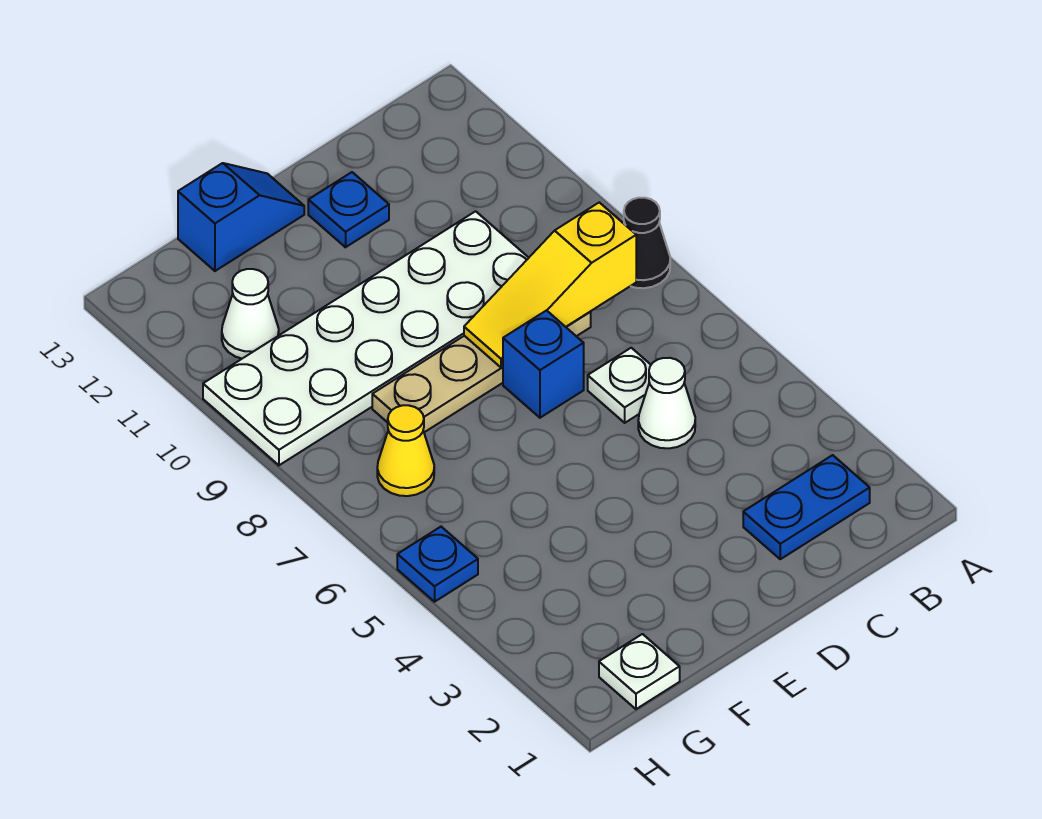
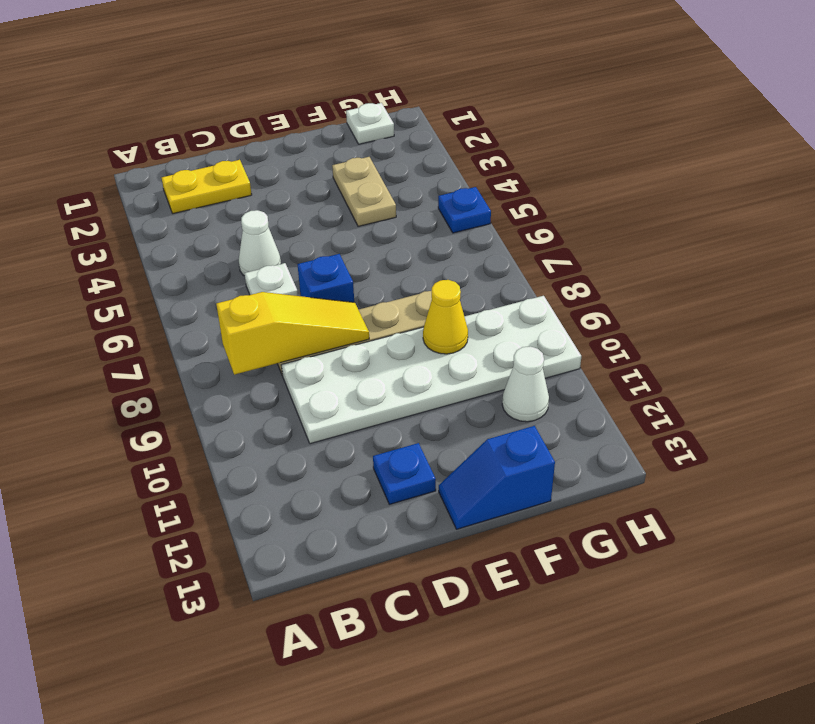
black 1x1 cone [624,198,670,288] -> none
blue 1x2 plate [743,455,870,559] -> yellow 1x2 plate [162,160,252,213]
none -> tan 1x2 plate [332,157,396,226]
yellow 1x1 cone [377,405,434,496] -> yellow 1x1 cone moved to [423,280,468,354]

